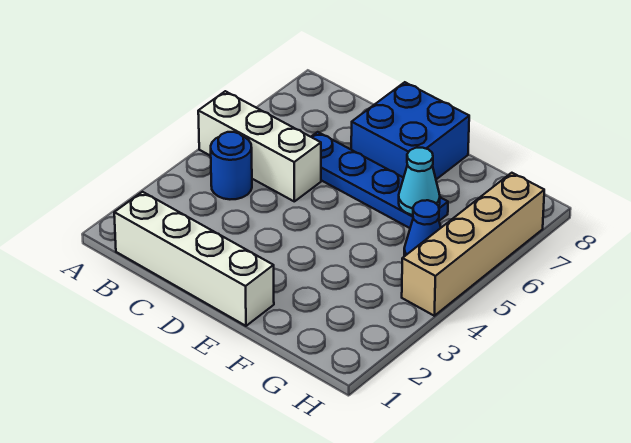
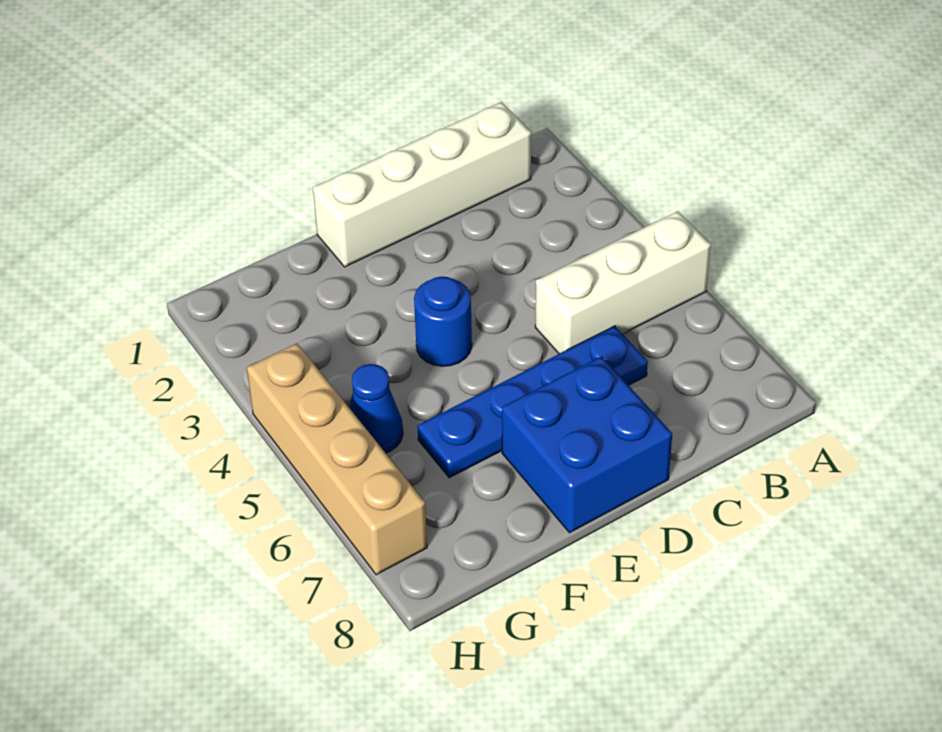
blue 1x1 round brick [211,132,252,199] -> blue 1x1 round brick moved to [414,277,472,366]
cyan 1x1 cone [399,148,440,215] -> none

